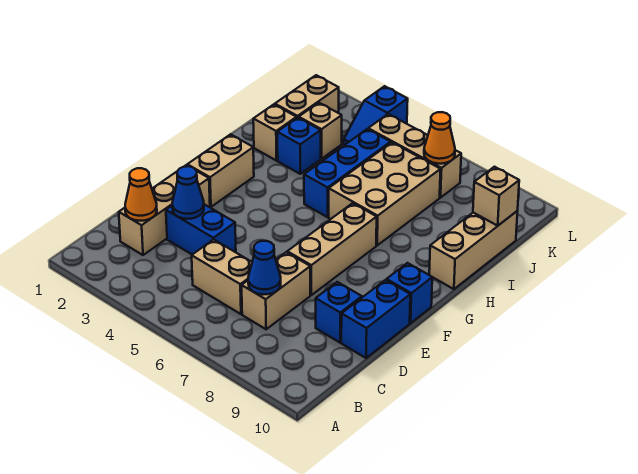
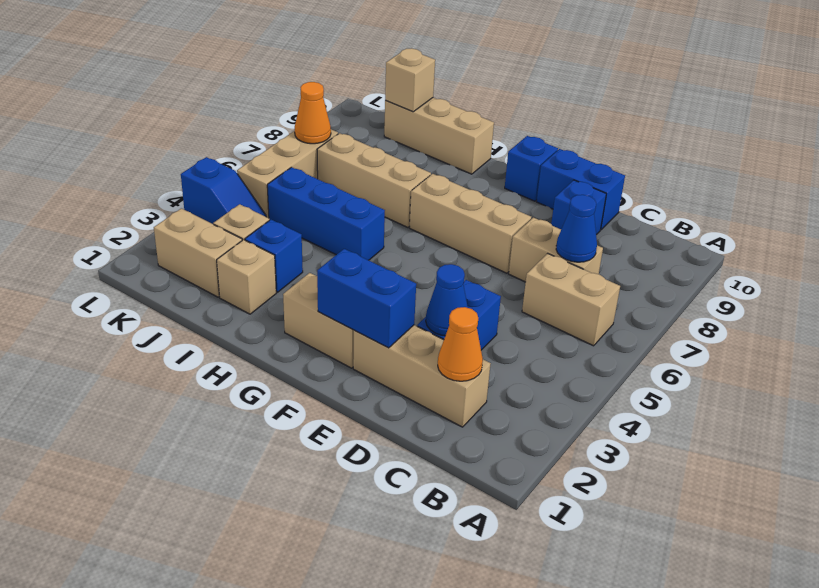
tan 1x2 brick [192,239,252,314] -> tan 1x2 brick turned to [522,253,620,346]
none -> blue 1x2 brick [317,249,416,348]
tan 2x3 brick [329,142,441,245] -> tan 1x3 brick [317,133,431,228]

